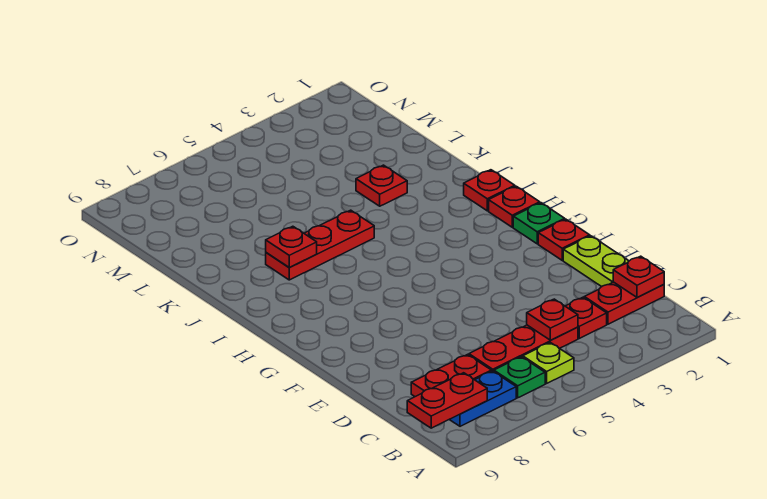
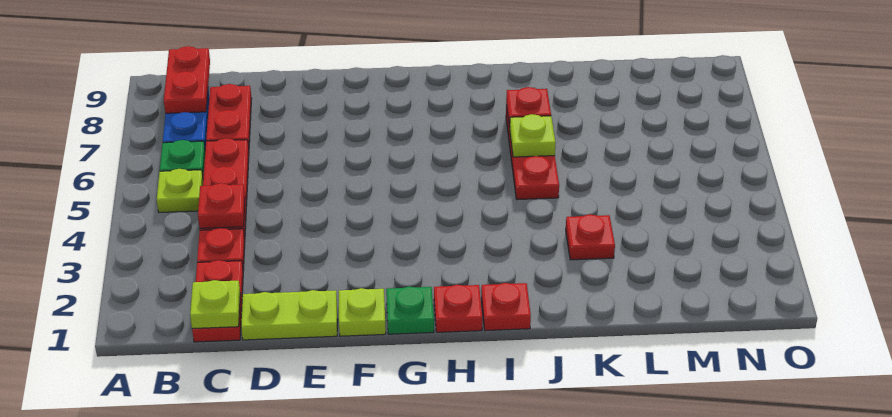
red 1x1 plate [613,256,664,298] -> lime 1x1 plate [190,280,240,329]
red 1x1 plate [538,219,590,260] -> lime 1x1 plate [339,288,386,336]
none -> lime 1x1 plate [509,114,556,157]

